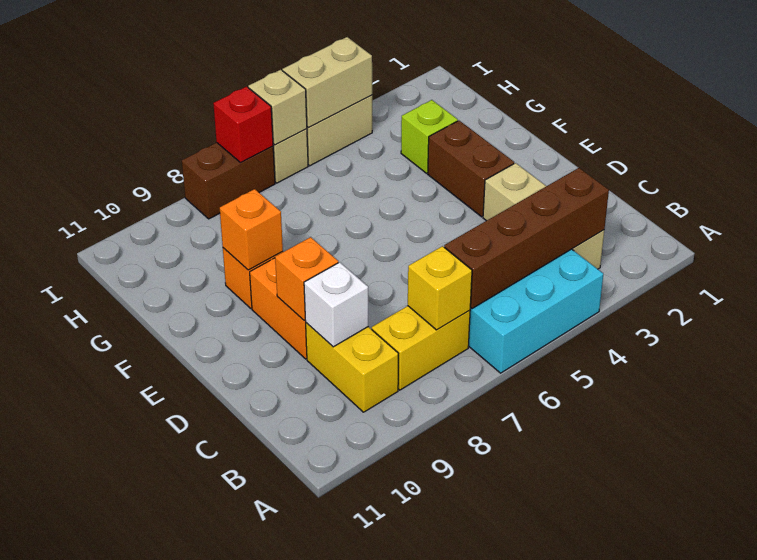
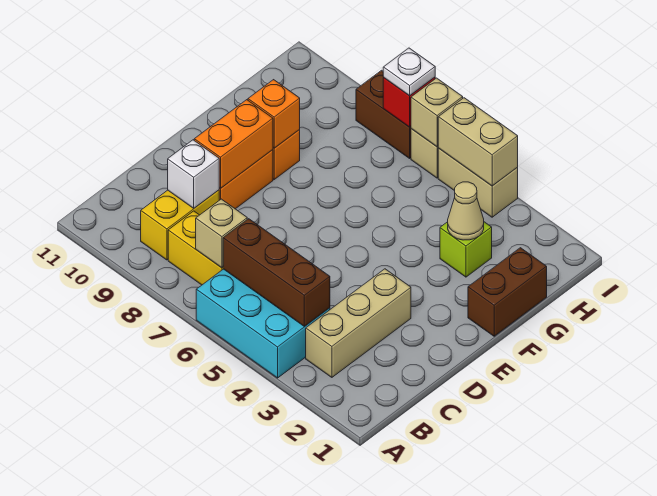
brown 1x4 brick [444,168,609,309] -> brown 1x3 brick [223,219,330,327]
yellow 1x1 brick [408,246,472,330] -> tan 1x1 brick [196,199,247,268]
orange 1x1 brick [275,237,338,321] -> orange 1x2 brick [194,100,273,189]
brown 1x2 brick [428,121,514,217] -> brown 1x2 brick moved to [468,248,547,336]
none -> tan 1x1 cone [448,182,484,240]
none -> white 1x1 plate [383,48,435,96]

